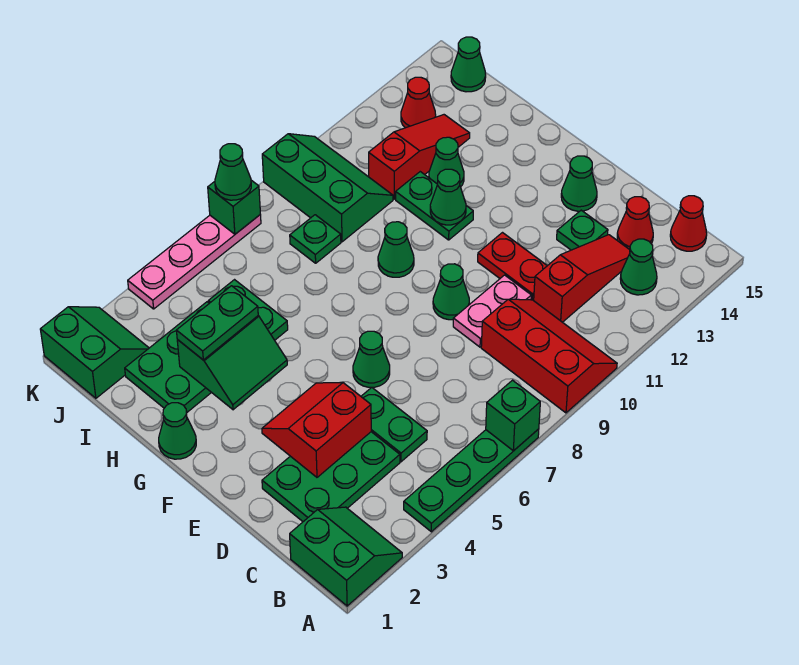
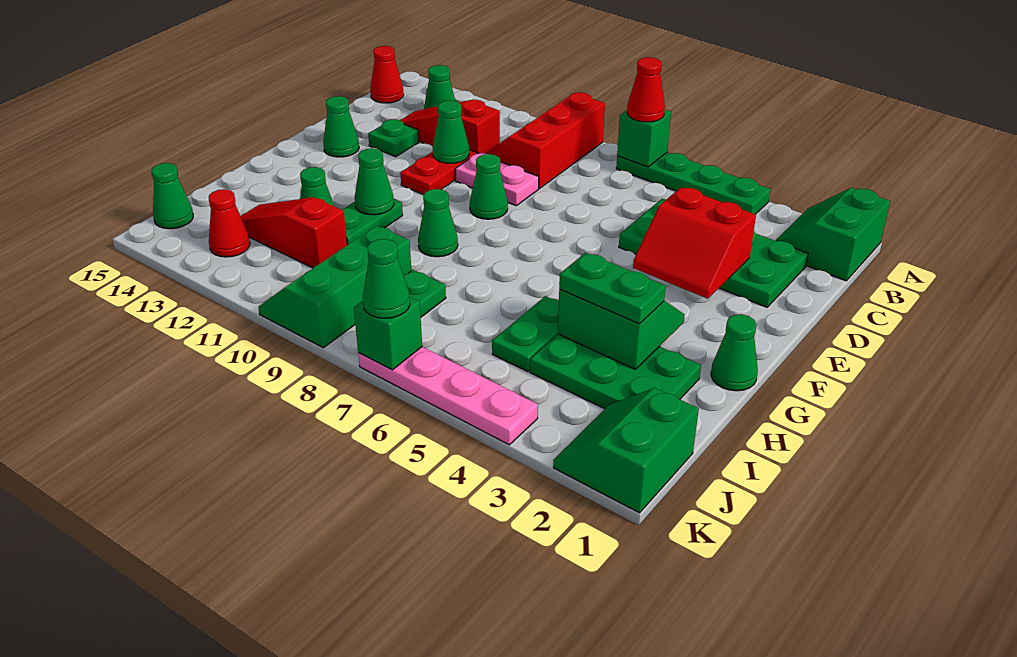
red 1x1 cone [617,197,653,249] -> red 1x1 cone moved to [627,57,665,122]
green 1x1 cone [353,331,390,387] -> green 1x1 cone moved to [433,101,469,163]

